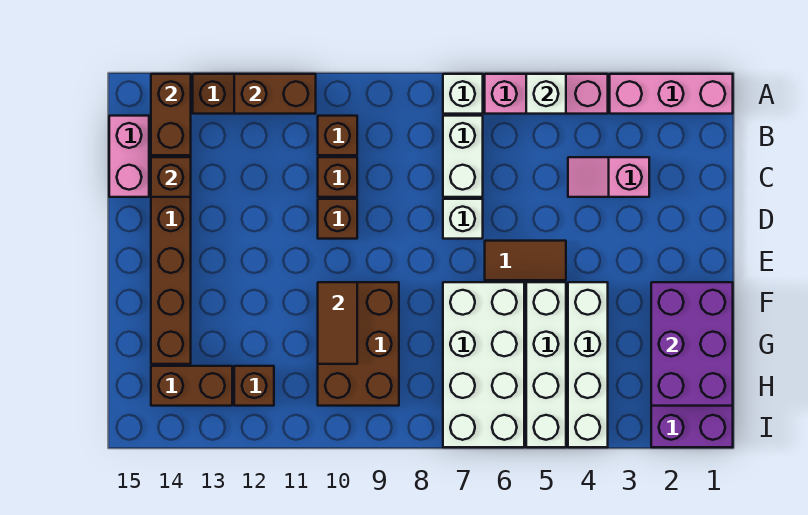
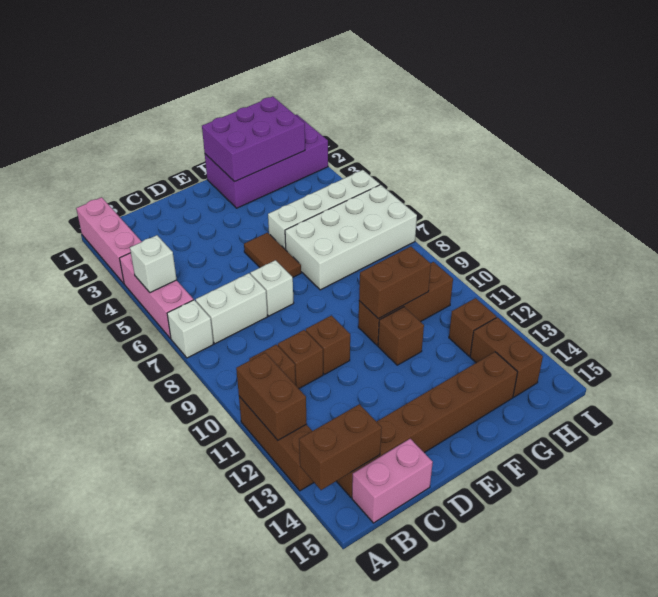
pink 1x2 slope [568,157,649,197] -> none
brown 1x1 brick [151,157,191,197] -> brown 1x1 brick moved to [378,307,424,365]
white 1x4 brick [568,282,608,447] -> none
brown 2x3 brick [318,282,399,406] -> brown 1x3 brick [358,262,453,345]
brown 1x2 tile [318,282,357,364] -> brown 1x2 brick [359,247,431,319]

